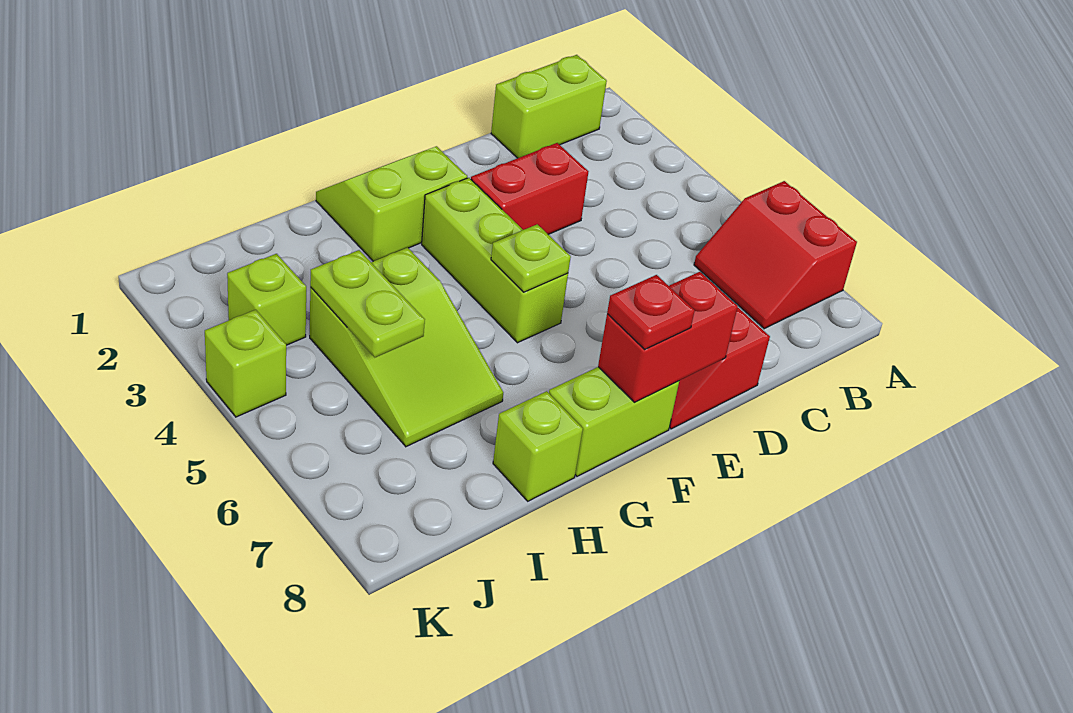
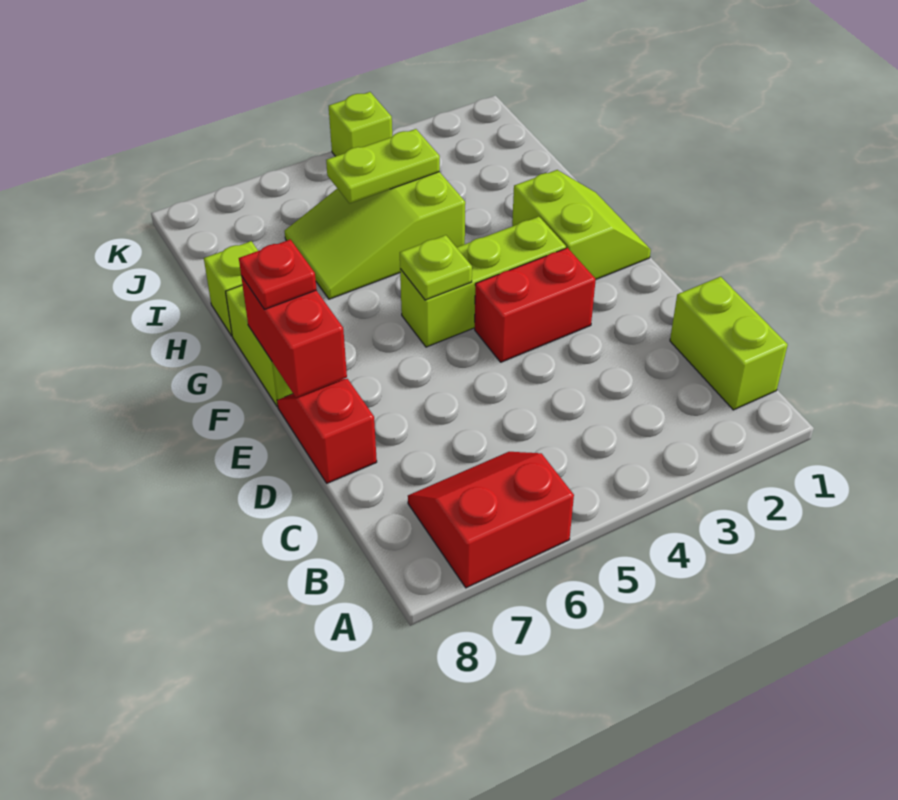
red 1x2 brick [471,143,589,234] -> red 1x2 brick turned to [475,248,596,362]
lime 1x1 brick [227,254,306,345] -> none

